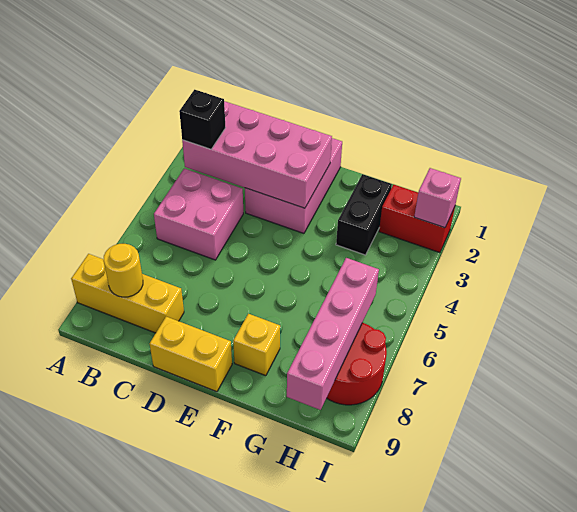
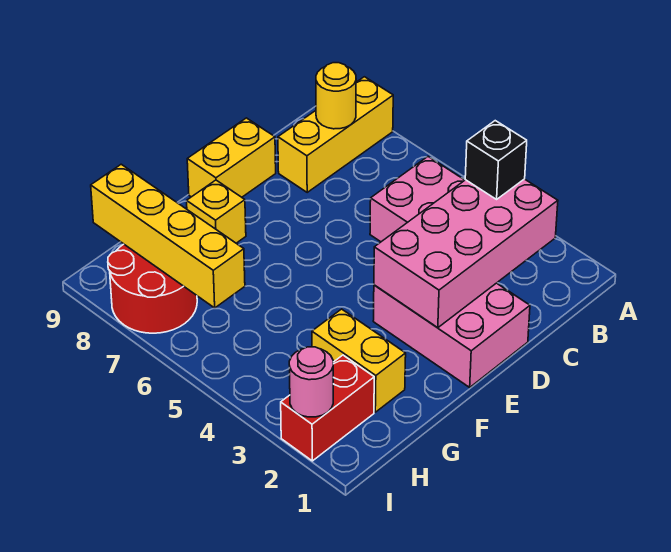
black 1x2 brick [336,174,392,255] -> yellow 1x2 brick [312,309,406,412]
pink 1x4 brick [287,258,379,410] -> yellow 1x4 brick [91,164,245,308]
pink 1x1 brick [414,168,461,228] -> pink 1x1 round brick [289,347,333,417]

